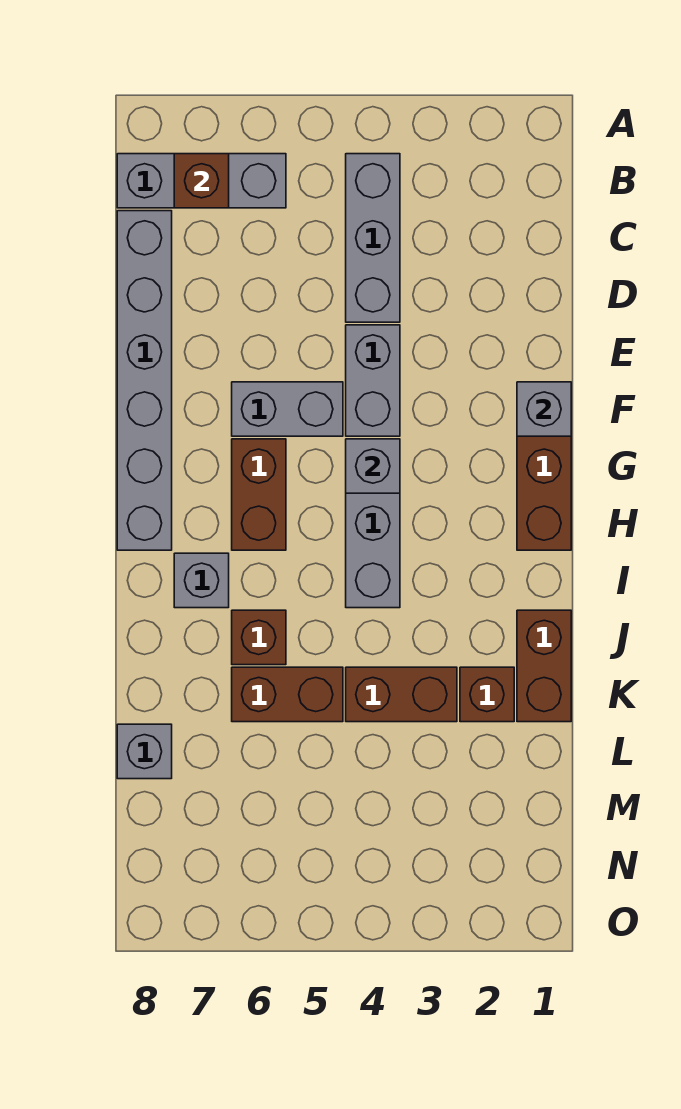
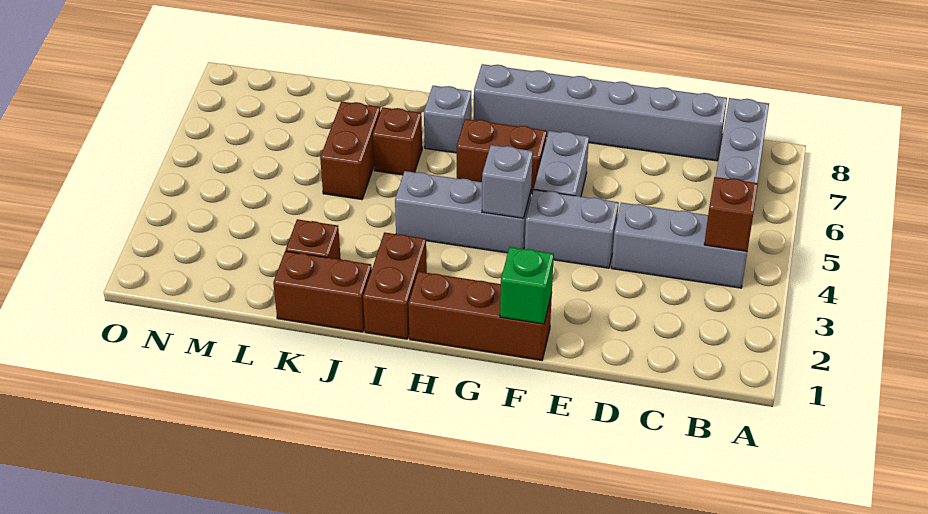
brown 1x1 brick [174,154,229,208] -> brown 1x1 brick moved to [704,177,758,251]
grey 1x1 brick [517,382,571,436] -> green 1x1 brick [500,247,554,324]
brown 1x2 brick [346,667,457,722] -> brown 1x2 brick moved to [363,232,427,339]
grey 1x1 brick [117,724,172,779] -> none

